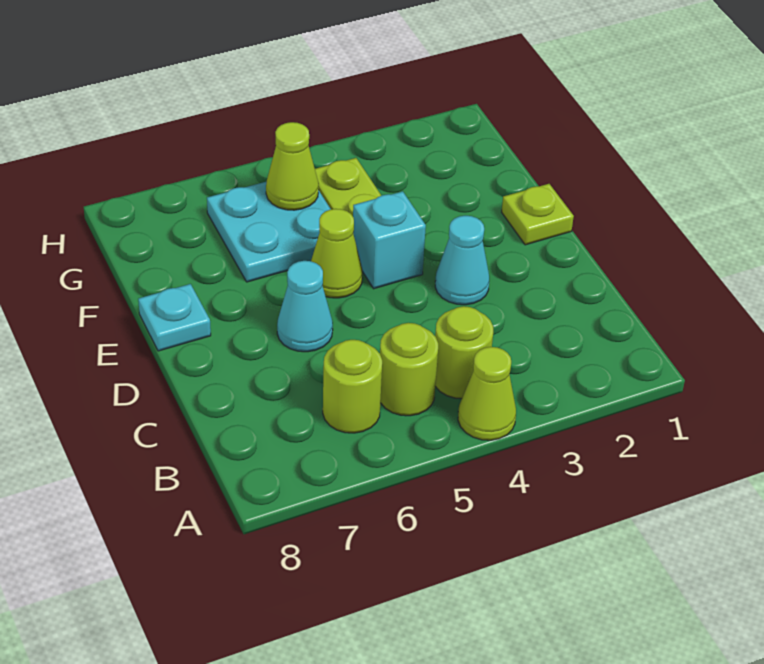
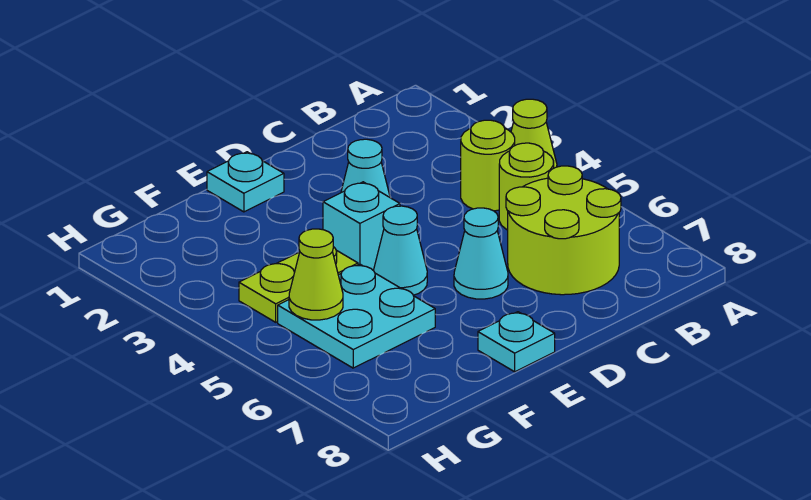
lime 1x1 round brick [323,340,382,433] -> lime 2x2 round brick [506,166,621,295]
lime 1x1 plate [502,184,574,245] -> cyan 1x1 plate [207,152,284,212]
lime 1x1 cone [311,209,363,298] -> cyan 1x1 cone [374,206,427,295]

